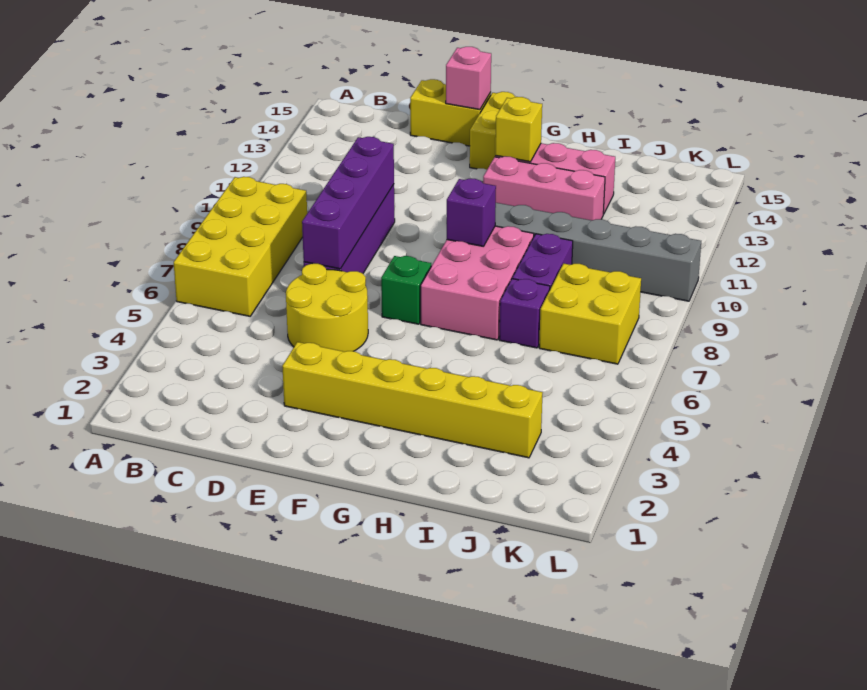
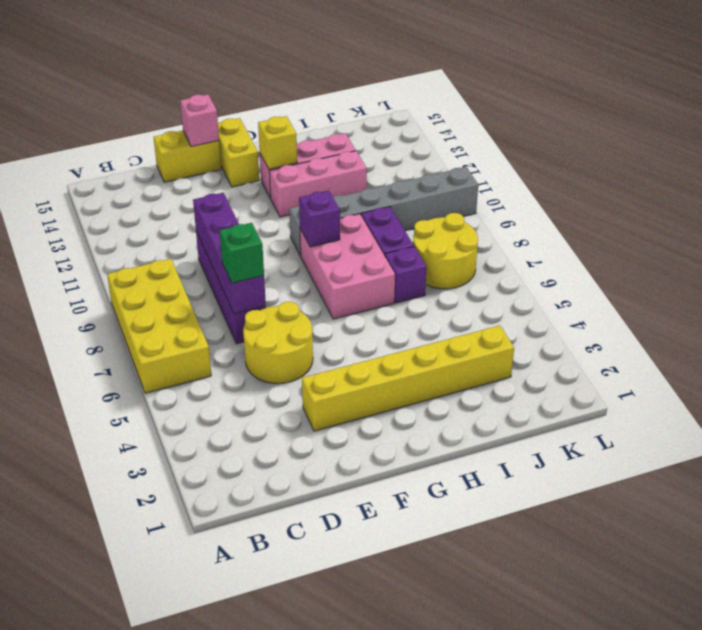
green 1x1 brick [381,256,431,324] -> green 1x1 brick moved to [220,223,264,283]
yellow 2x2 brick [539,264,641,364] -> yellow 2x2 round brick [413,213,478,289]

